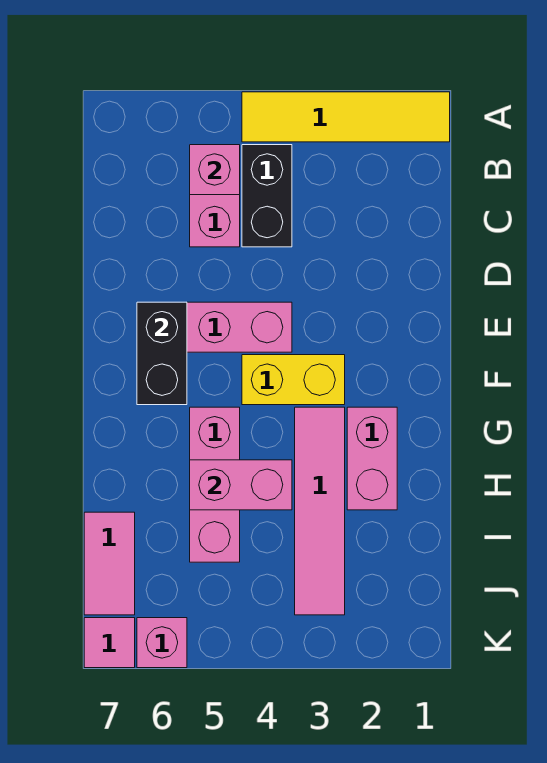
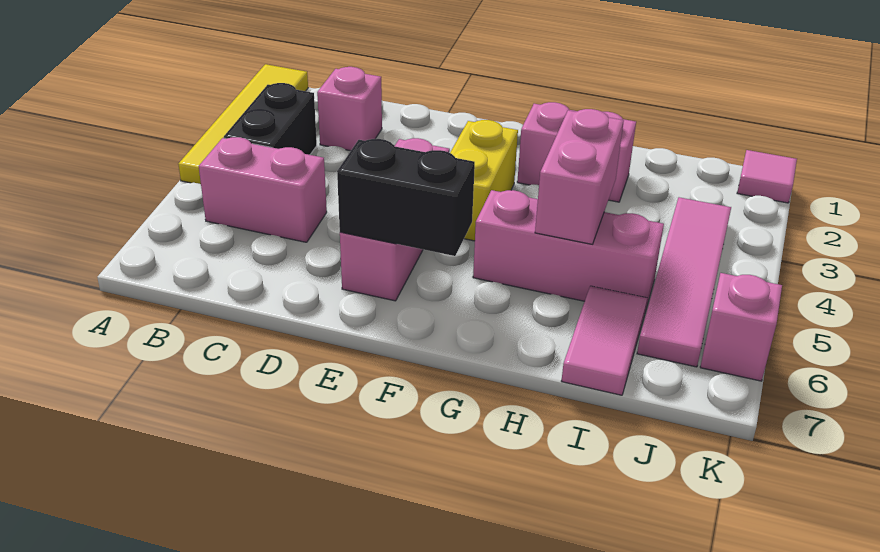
black 1x2 brick [242,145,292,247] -> black 1x2 brick turned to [224,83,317,155]
pink 1x1 brick [190,145,240,195] -> pink 1x1 brick moved to [317,67,382,151]
pink 1x4 tile [295,407,345,615] -> pink 1x4 tile turned to [637,197,731,367]
pink 1x2 tile [84,512,135,615] -> pink 1x2 tile turned to [562,286,647,395]
pink 1x1 tile [84,618,135,668] -> pink 1x1 tile moved to [737,150,797,203]

